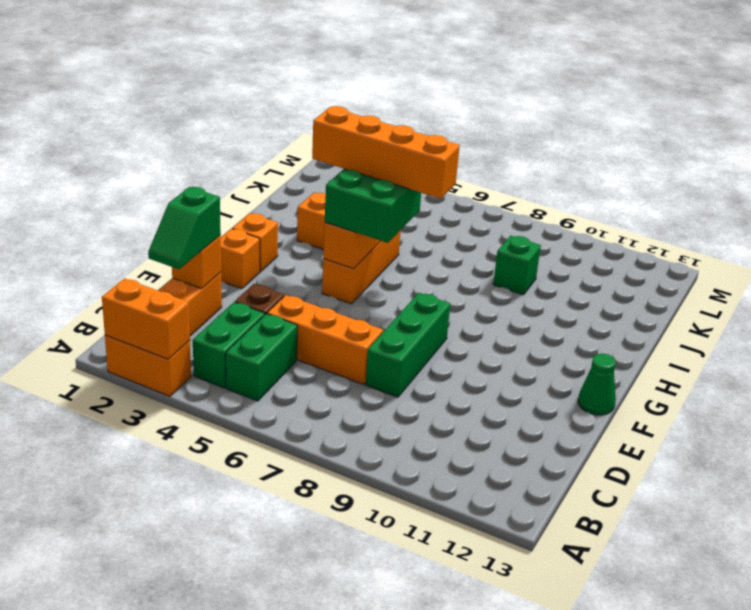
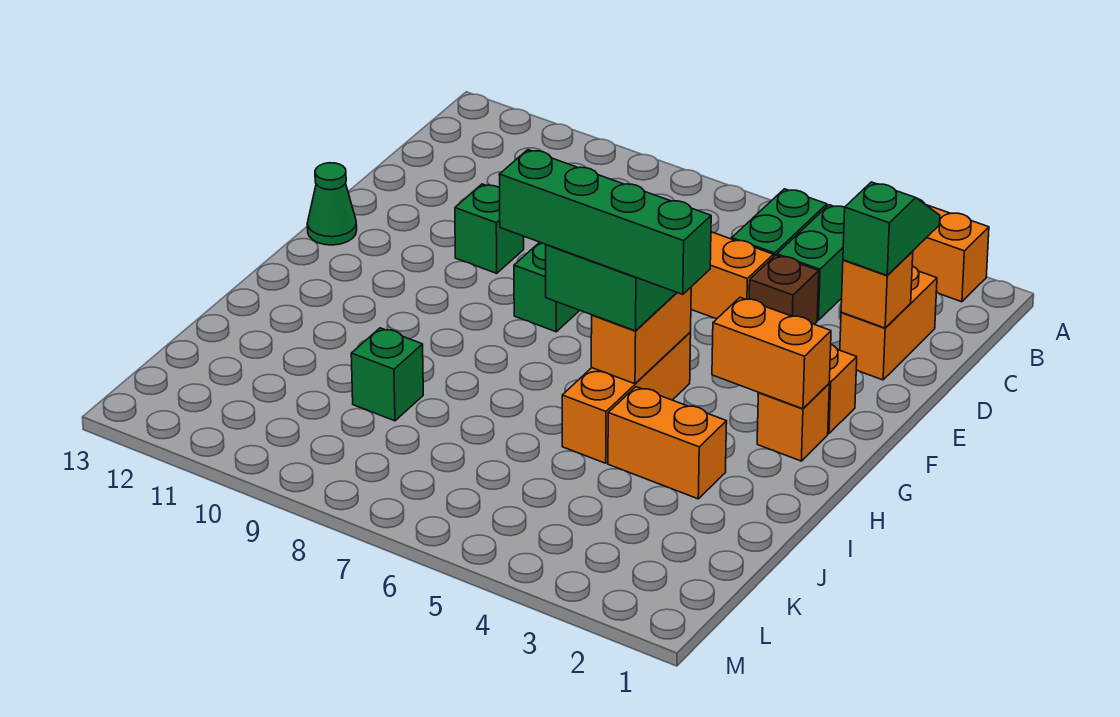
orange 1x2 brick [102,278,190,359] -> orange 1x2 brick moved to [712,298,831,409]
none -> green 1x1 brick [455,184,524,273]
orange 1x4 brick [312,106,460,199] -> green 1x4 brick [499,150,711,294]

